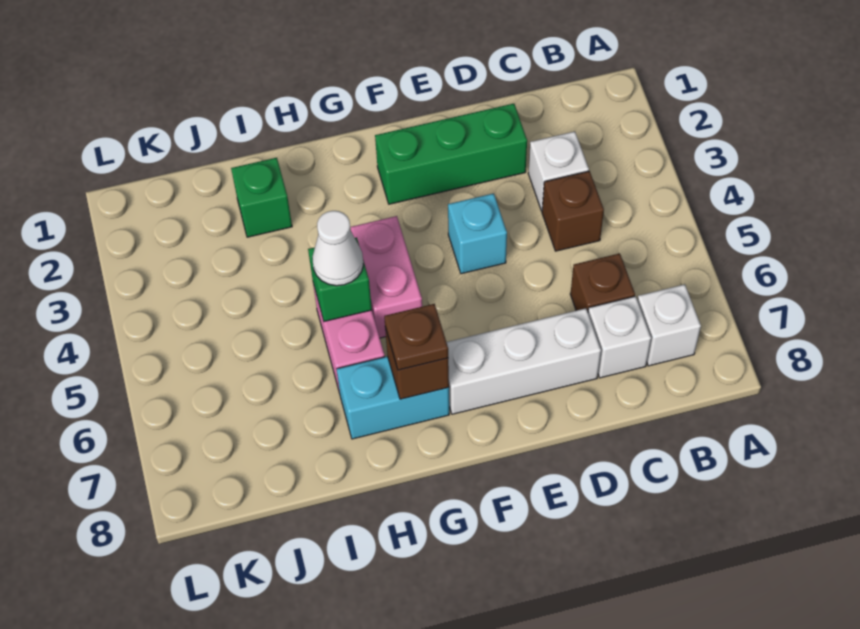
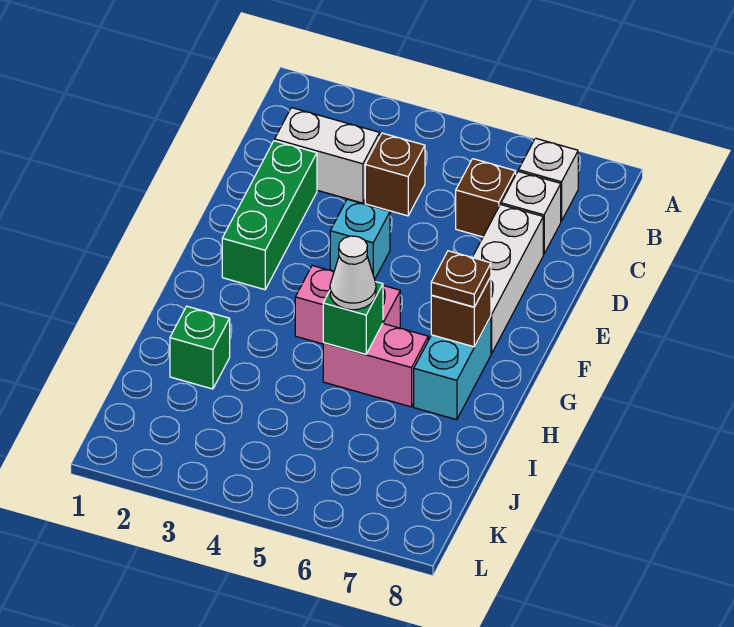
white 1x1 brick [528,131,589,211] -> white 1x2 brick [275,108,380,203]

